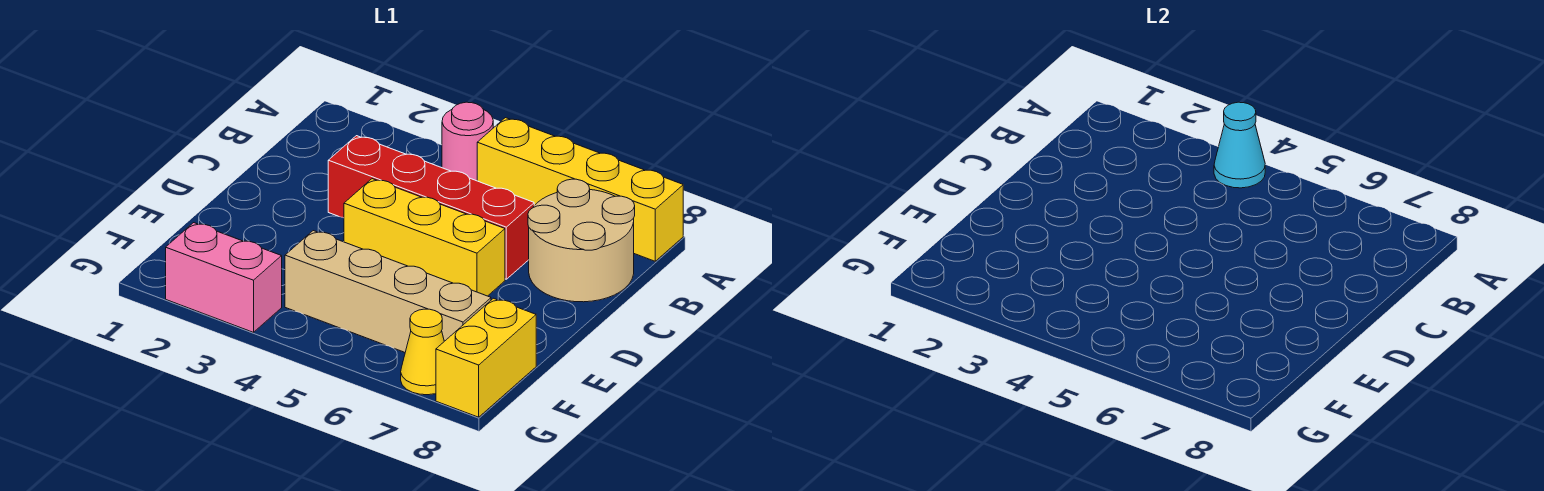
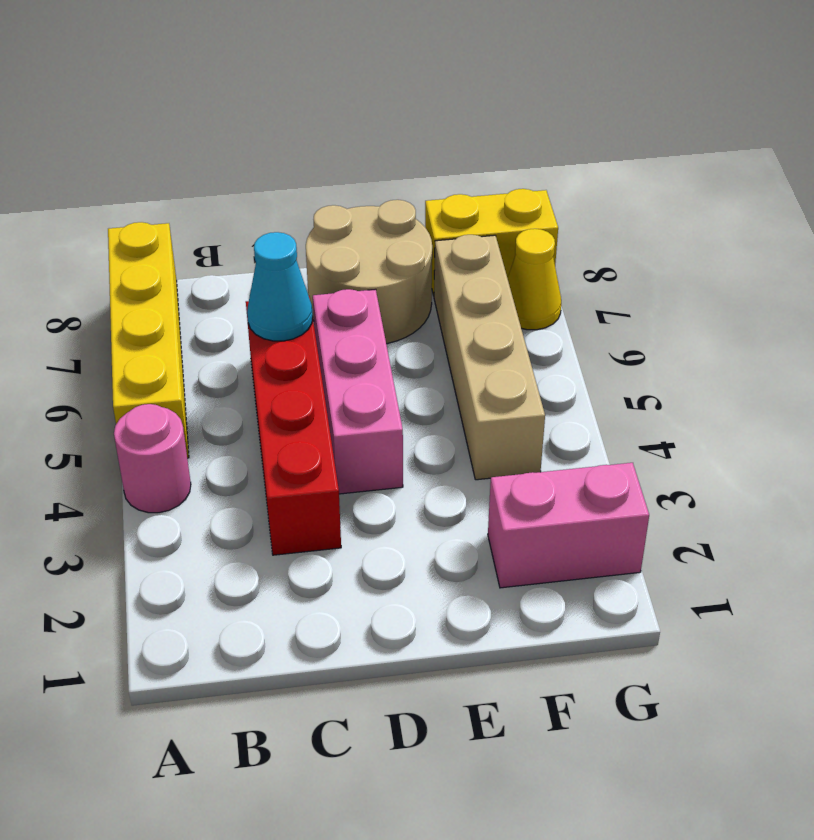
cyan 1x1 cone [1214,102,1265,188] -> cyan 1x1 cone moved to [247,232,313,341]
tan 2x2 round brick [528,179,635,302] -> tan 2x2 round brick moved to [306,200,432,344]
yellow 1x3 brick [344,179,505,296] -> pink 1x3 brick [313,289,403,494]
pink 1x2 brick [166,223,282,332] -> pink 1x2 brick turned to [488,463,649,588]

